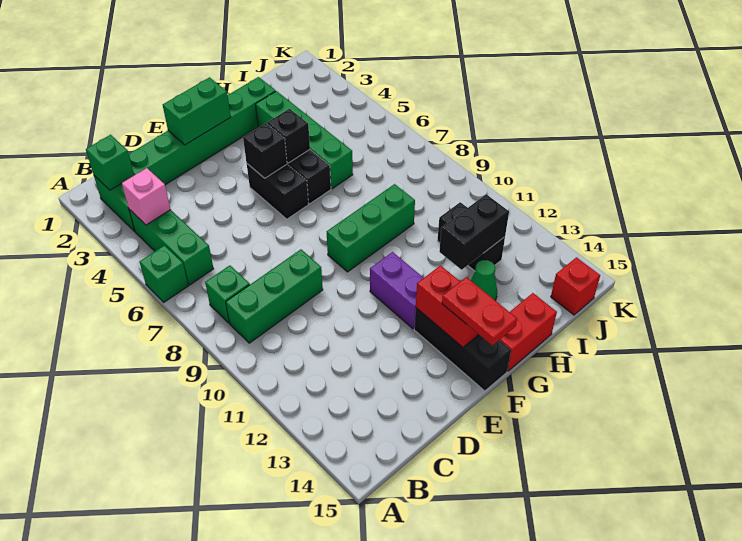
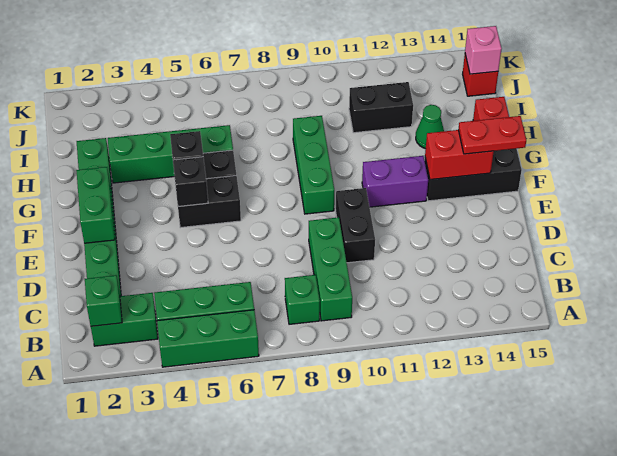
green 1x1 brick [140,245,188,302] -> green 1x3 brick [157,310,259,367]
pink 1x1 brick [122,168,171,225] -> pink 1x1 brick moved to [465,26,502,74]
black 1x2 brick [439,194,509,270] -> black 1x2 brick moved to [336,188,375,263]

